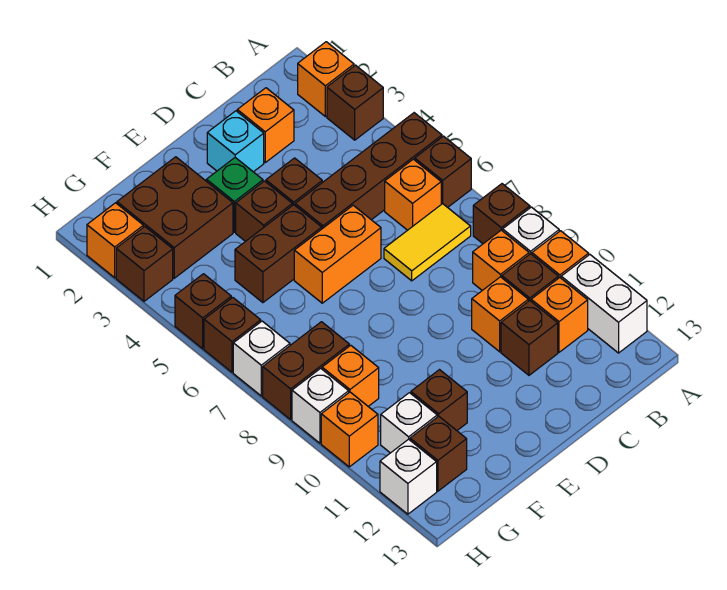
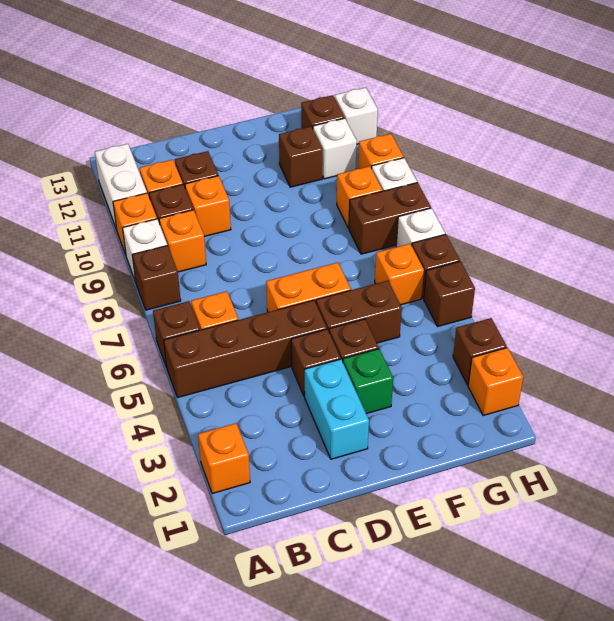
brown 1x1 brick [327,65,383,140] -> none
yellow 1x2 tile [384,204,471,281] -> none
orange 1x1 brick [237,88,294,162] -> orange 1x1 brick moved to [375,244,424,305]
cyan 1x1 brick [207,111,264,172] -> cyan 1x2 brick [305,359,369,459]
brown 2x2 brick [117,157,233,278] -> none

